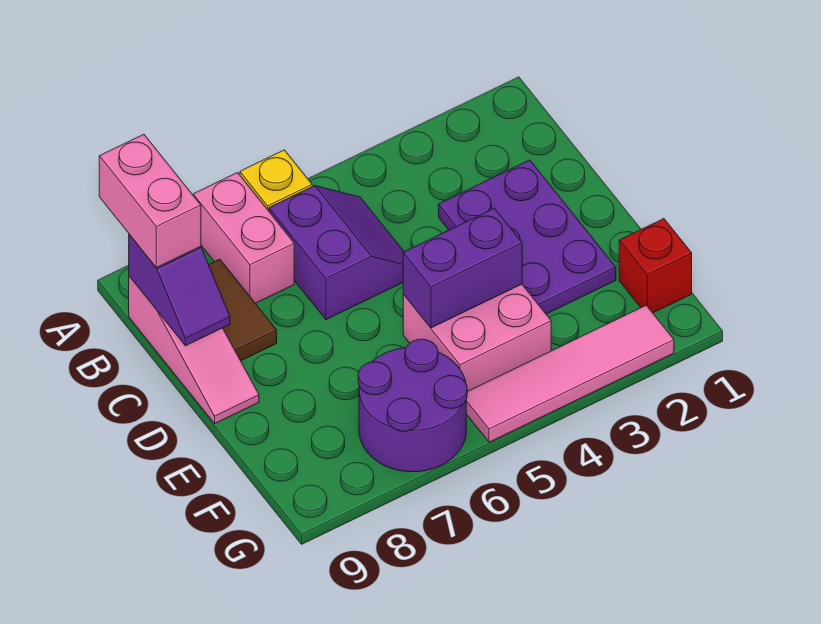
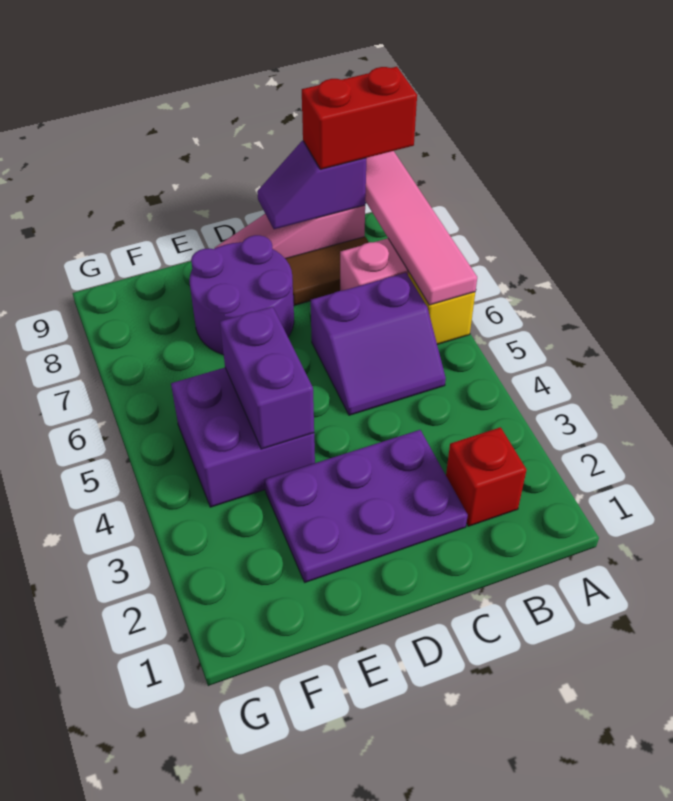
pink 1x2 brick [99,134,201,268] -> red 1x2 brick [302,67,417,169]
pink 2x2 brick [403,284,551,391] -> purple 2x2 brick [171,368,315,507]
red 1x1 brick [619,219,692,313] -> red 1x1 brick moved to [446,427,526,526]
purple 2x2 round brick [358,339,467,472] -> purple 2x2 round brick moved to [189,235,294,355]
pink 1x4 tile [466,305,674,442] -> pink 1x4 tile moved to [365,151,477,305]

